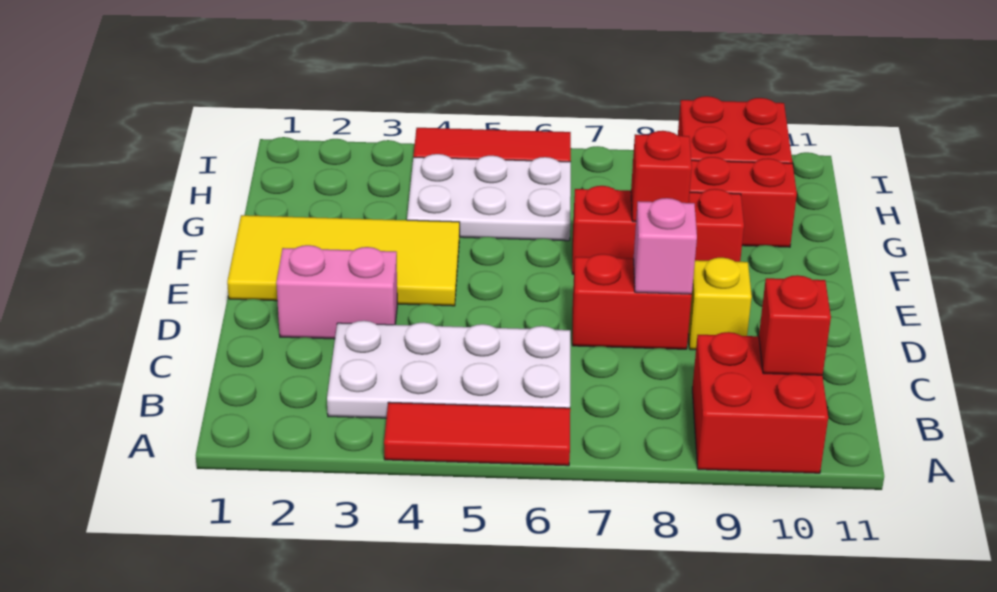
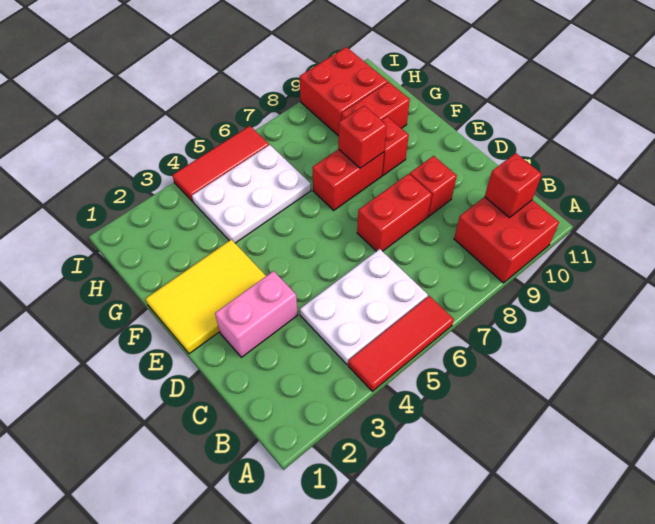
white 2x4 plate [327,321,570,418] -> white 2x3 plate [300,249,428,365]
pink 1x1 brick [634,198,697,294] -> none
yellow 1x1 brick [688,257,752,350] -> red 1x1 brick [410,156,457,216]
yellow 2x4 tile [227,215,460,306] -> yellow 2x3 tile [146,240,266,354]

